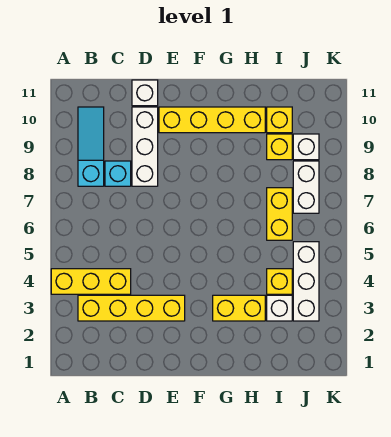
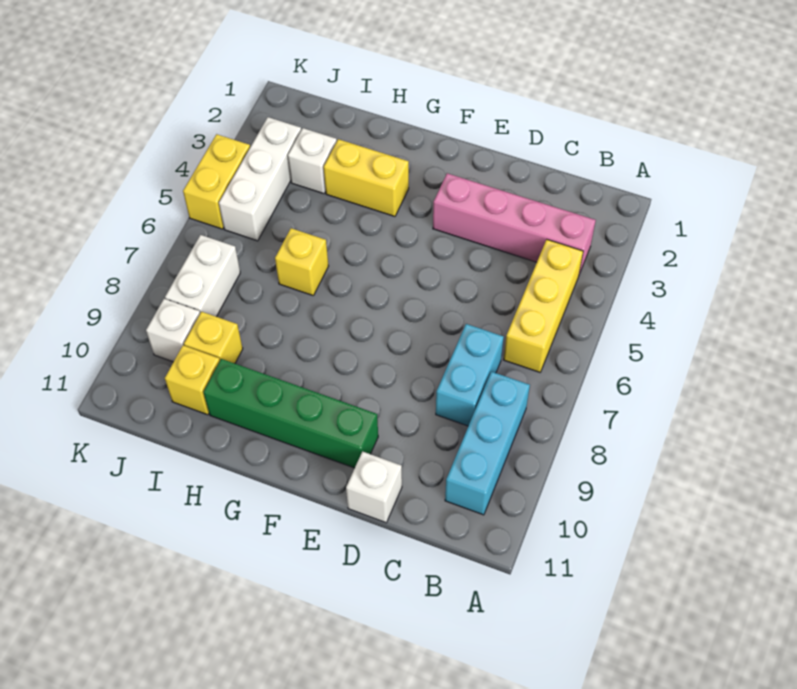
yellow 1x3 brick [51,269,131,294] -> yellow 1x3 brick turned to [504,240,583,372]
yellow 1x4 brick [78,295,185,321] -> pink 1x4 brick [433,173,596,274]
cyan 1x3 slope [78,107,104,186] -> cyan 1x3 brick [445,372,530,515]
cyan 1x1 brick [105,161,131,186] -> cyan 1x2 brick [436,324,504,426]
white 1x3 brick [132,107,158,186] -> none
yellow 1x4 brick [159,107,265,133] -> green 1x4 brick [203,359,378,468]
yellow 1x1 brick [267,269,292,294] -> yellow 1x1 brick moved to [275,228,328,295]
yellow 1x2 brick [267,188,292,240] -> yellow 1x2 brick moved to [183,134,250,229]

